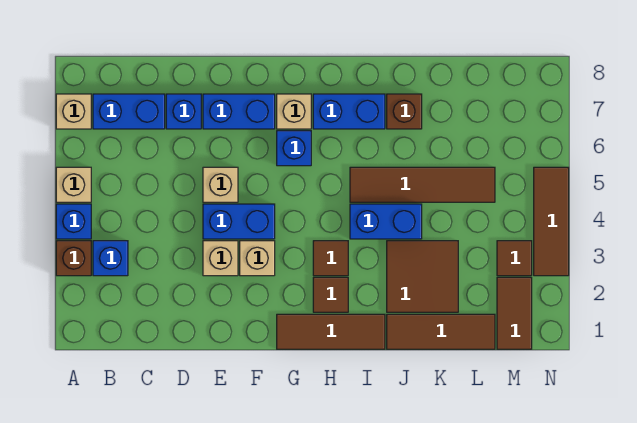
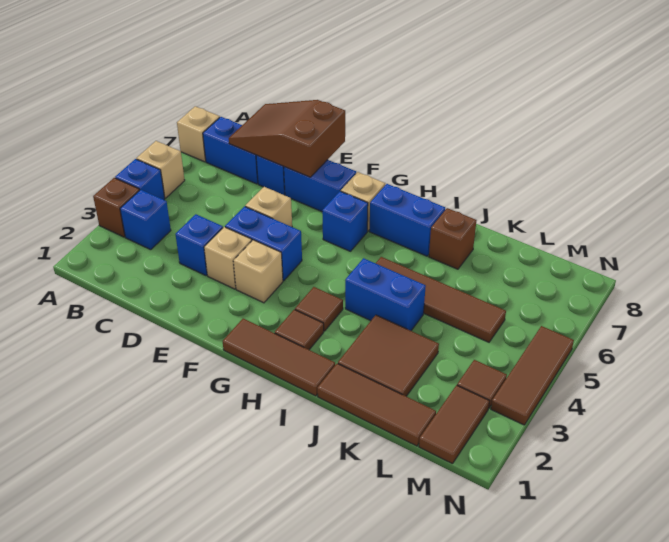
none -> brown 2x3 slope [229,100,345,177]
none -> blue 1x1 brick [175,214,223,276]

